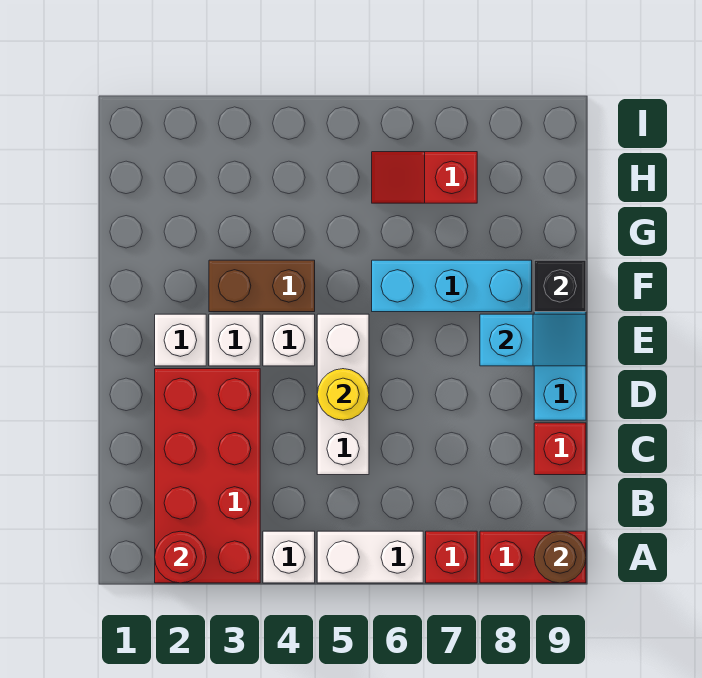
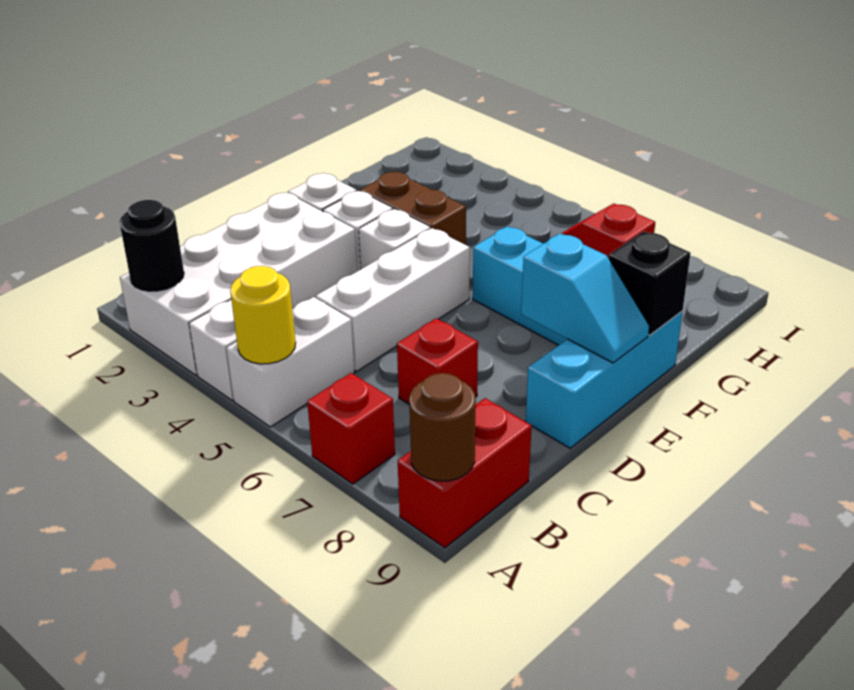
red 2x4 brick [155,369,260,583] -> white 2x4 brick [120,192,357,375]
red 1x1 round brick [155,531,206,583] -> black 1x1 round brick [120,200,184,291]
white 1x2 brick [317,531,423,583] -> white 1x2 brick turned to [226,297,355,427]
red 1x2 brick [480,531,586,583] -> red 1x2 brick turned to [398,398,532,548]
red 1x1 brick [534,423,586,475] -> red 1x1 brick moved to [397,318,478,405]
yellow 1x1 round brick [317,369,369,420] -> yellow 1x1 round brick moved to [230,266,296,364]

